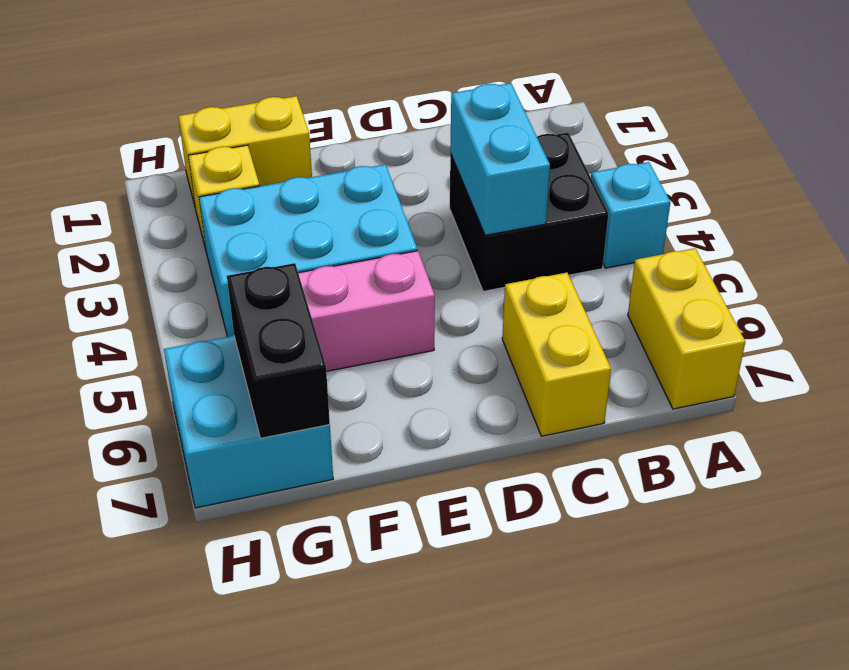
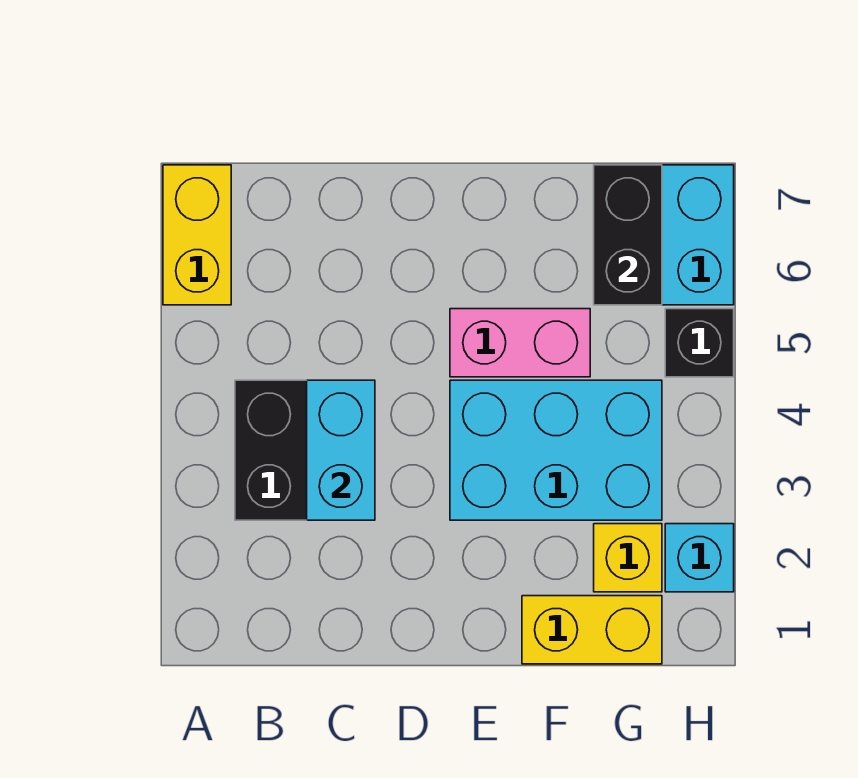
cyan 1x1 brick [591,162,670,268] -> cyan 1x1 brick moved to [665,524,734,592]
yellow 1x2 brick [502,273,611,436] -> none
none -> black 1x1 brick [665,309,734,377]

